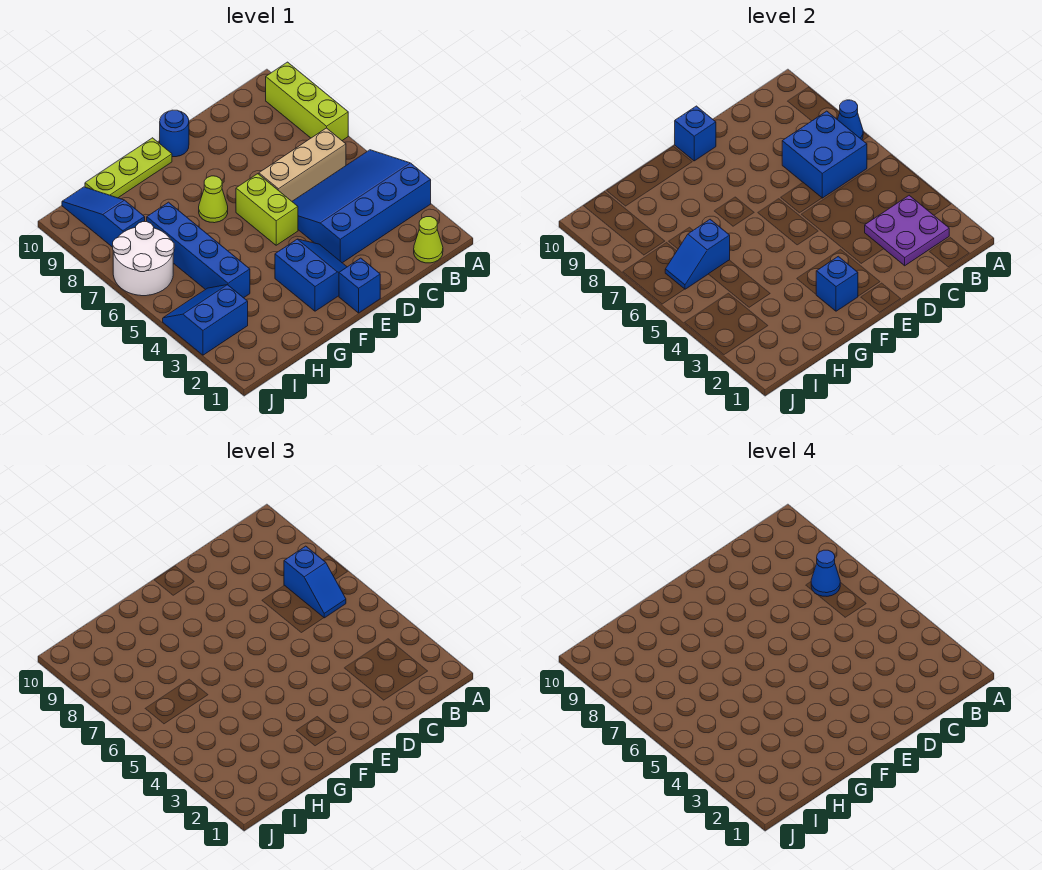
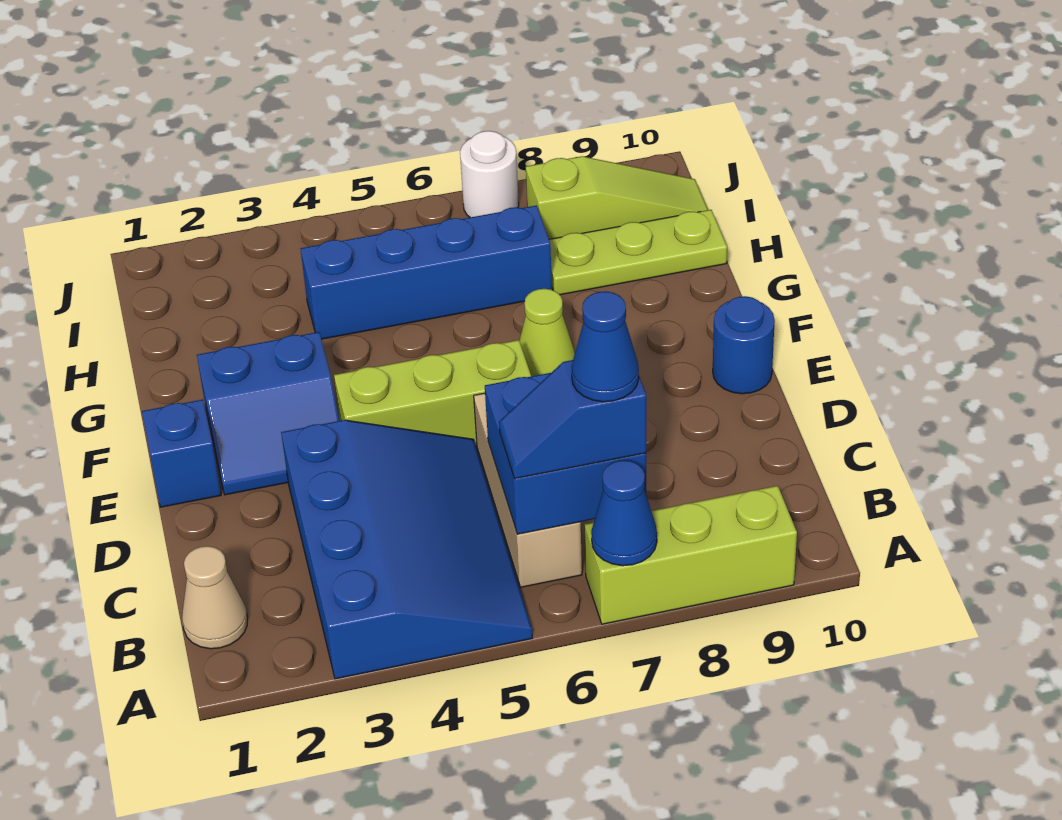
lime 1x1 cone [414,217,443,263] -> tan 1x1 cone [182,546,247,649]
purple 2x2 plate [865,195,949,266] -> none
lime 1x2 brick [236,174,298,245] -> lime 1x3 brick [334,340,531,446]
blue 1x1 brick [675,106,716,161] -> none
blue 1x1 brick [816,256,858,311] -> none
lime 1x3 plate [85,138,172,198] -> lime 1x3 plate turned to [549,210,727,295]
blue 1x2 slope [665,219,730,289] -> none
blue 2x2 slope [163,285,248,355] -> none
white 2x2 round brick [113,222,174,296] -> white 1x1 round brick [460,131,519,217]
blue 1x3 slope [62,187,145,247] -> lime 1x3 slope [526,156,708,239]

